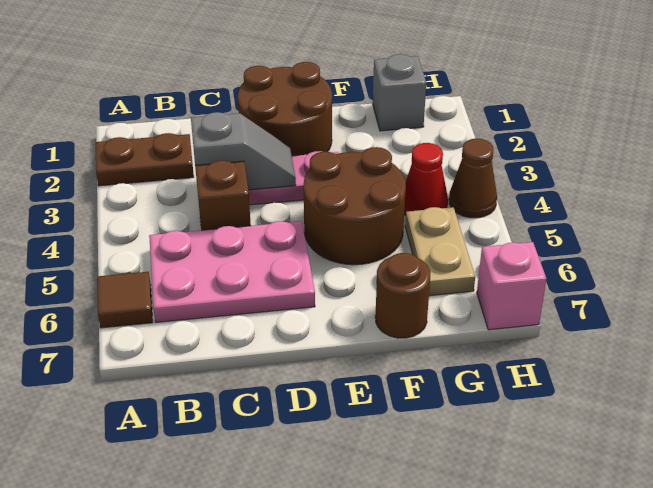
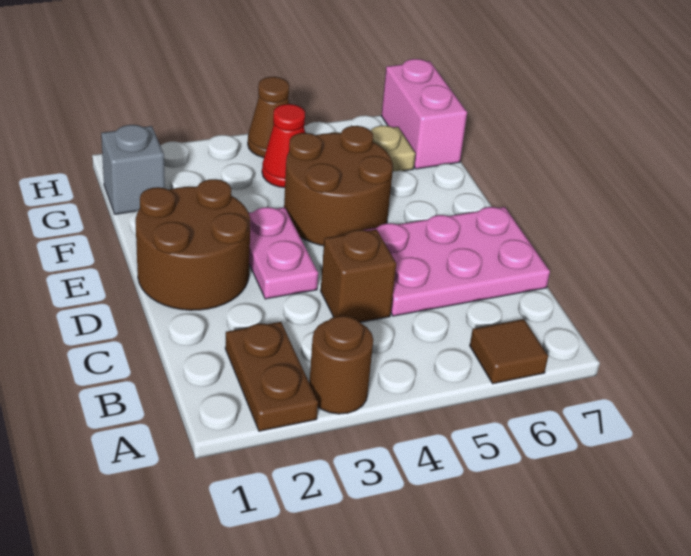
pink 2x3 plate [149,221,315,322] -> pink 2x3 plate turned to [365,207,550,316]
grey 1x2 slope [191,112,296,190] -> none
brown 1x1 round brick [375,253,430,338] -> brown 1x1 round brick moved to [309,316,373,414]
pink 1x1 brick [477,242,546,330] -> pink 1x2 brick [381,59,467,169]

